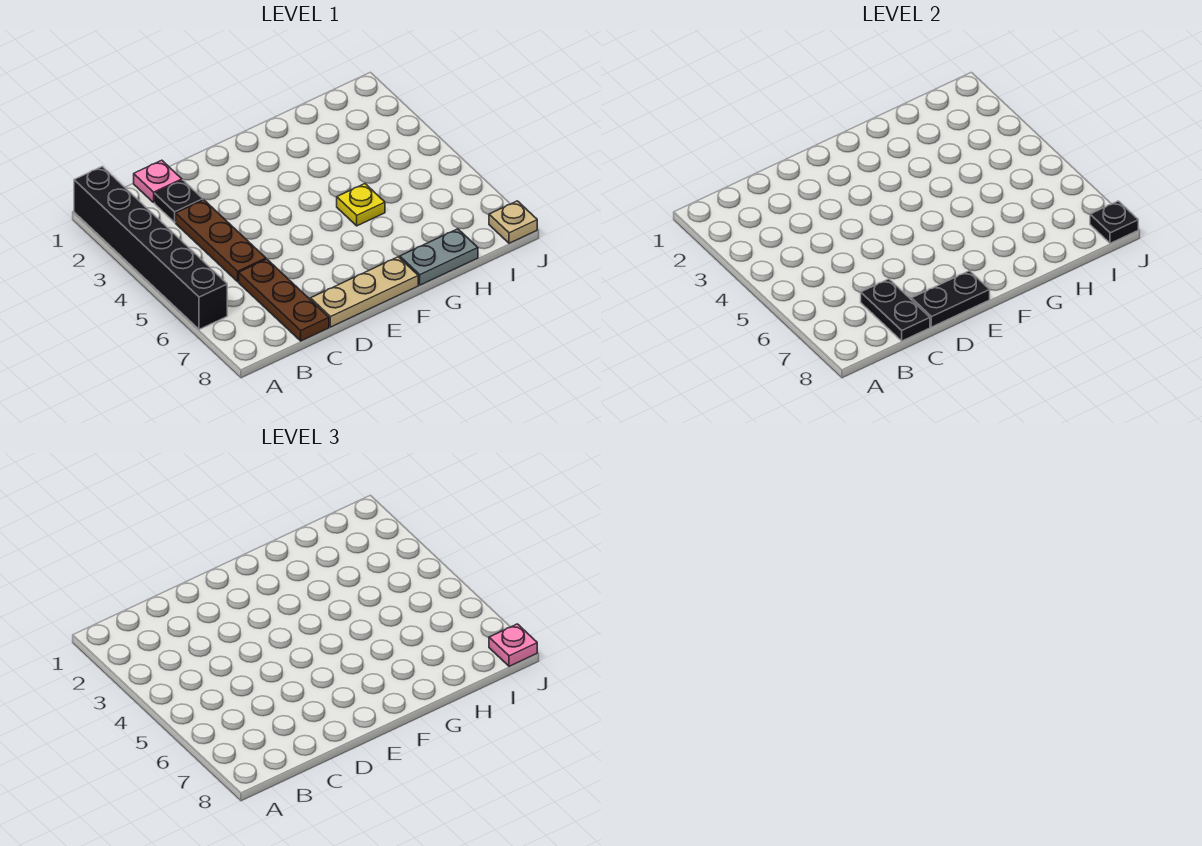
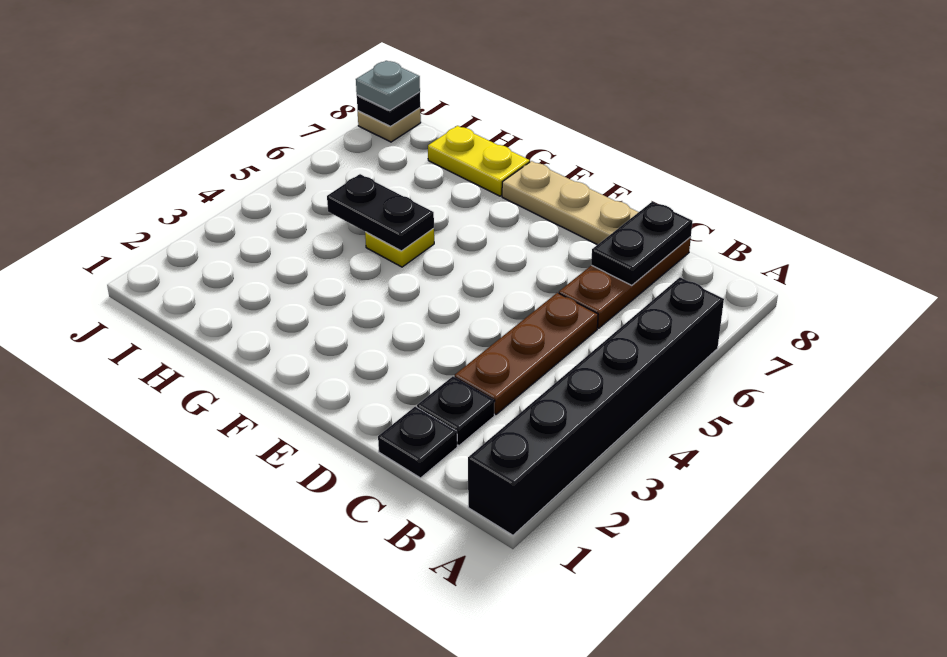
pink 1x1 plate [134,160,182,202] -> black 1x1 plate [378,407,457,478]
black 1x2 plate [911,271,990,327] -> black 1x2 plate moved to [327,174,434,251]
grey 1x2 plate [400,229,478,285] -> yellow 1x2 plate [428,126,530,196]
pink 1x1 plate [489,624,537,666] -> grey 1x1 plate [356,61,420,111]

